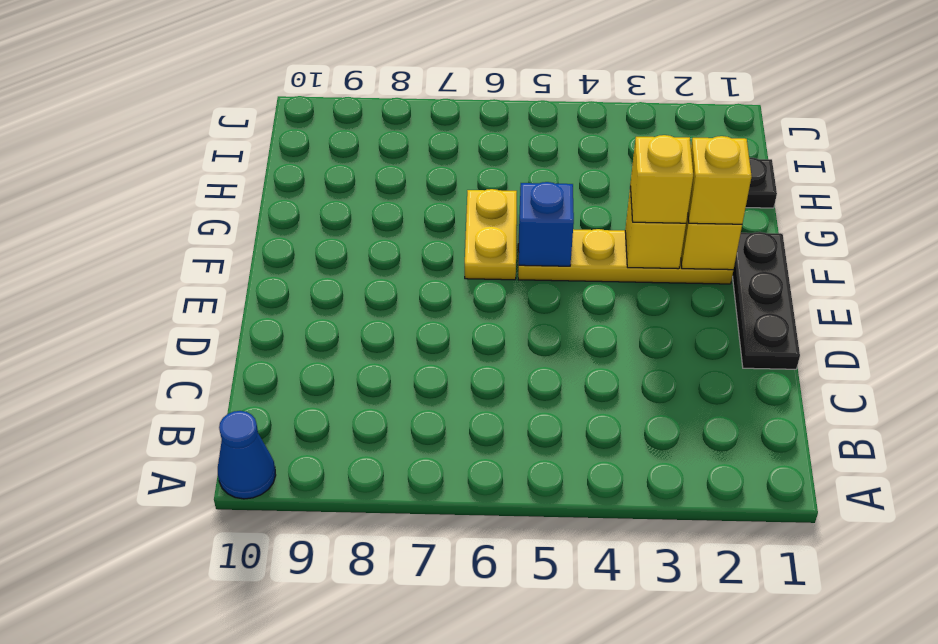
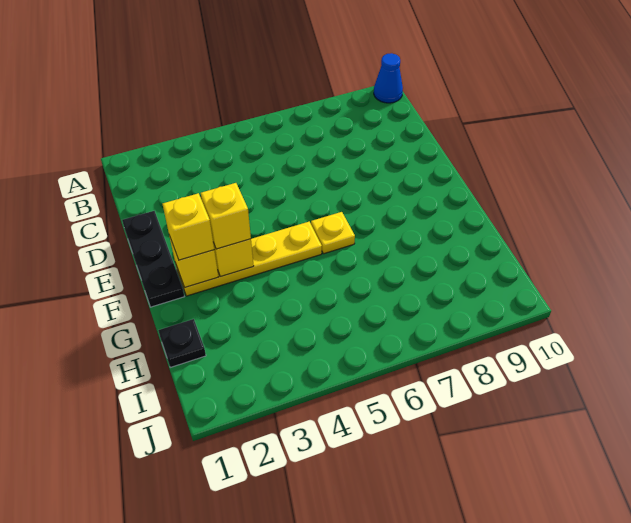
blue 1x1 brick [519,182,574,266] -> none
yellow 1x2 plate [465,189,517,280] -> yellow 1x1 plate [311,212,355,254]

